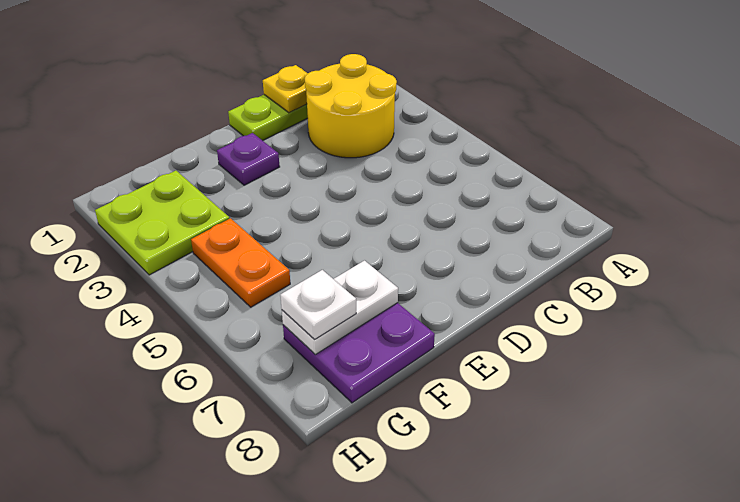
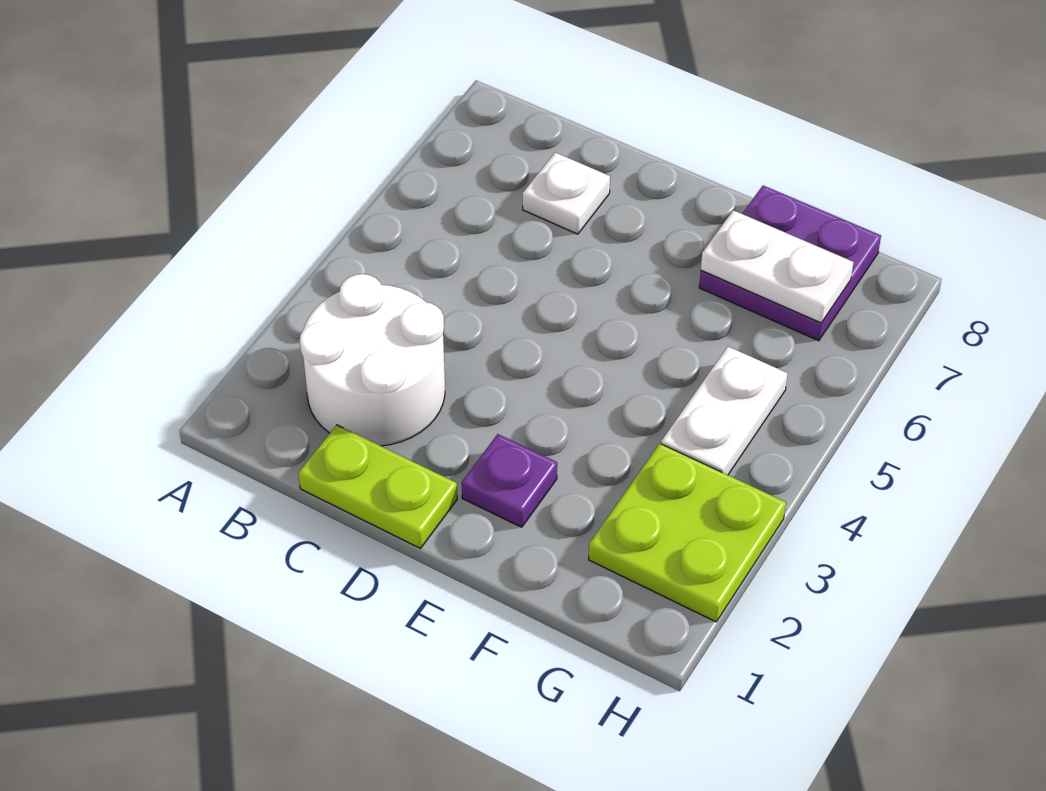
yellow 2x2 round brick [305,54,397,158] -> white 2x2 round brick [300,274,445,446]
yellow 1x1 plate [263,65,308,113] -> none
orange 1x2 plate [191,218,290,307] -> white 1x2 plate [661,347,788,475]
white 1x1 plate [280,270,356,340] -> white 1x1 plate moved to [523,152,610,234]

